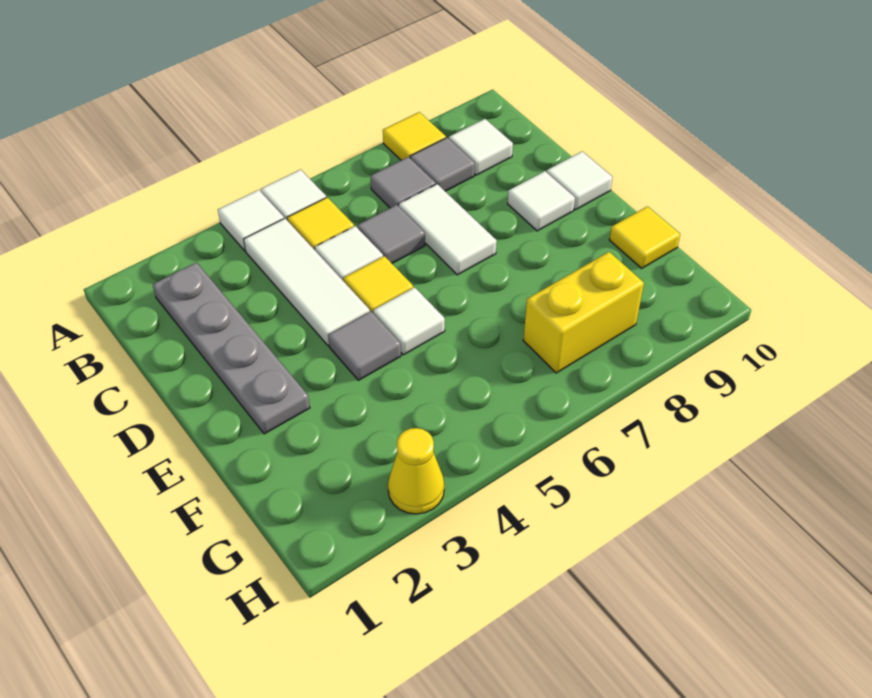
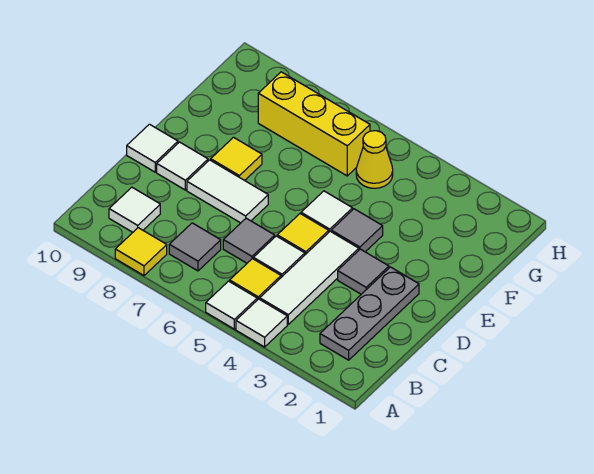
grey 1x4 plate [153,263,310,434] -> grey 1x3 plate [320,267,419,360]
grey 1x1 tile [410,138,475,191] -> grey 1x1 tile moved to [338,249,389,294]
white 1x2 tile [399,184,497,275] -> white 1x2 tile turned to [187,160,268,223]
yellow 1x1 tile [609,206,680,268] -> yellow 1x1 tile moved to [211,137,262,180]
yellow 1x2 brick [523,252,644,373] -> yellow 1x3 brick [258,72,370,176]
yellow 1x1 cone [388,428,444,514] -> yellow 1x1 cone moved to [356,131,393,188]

